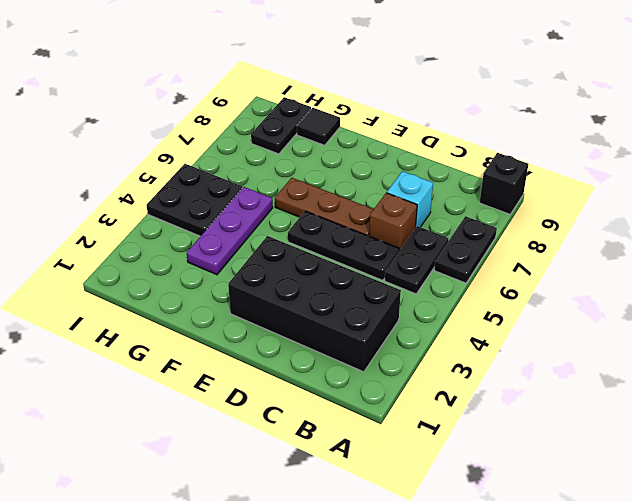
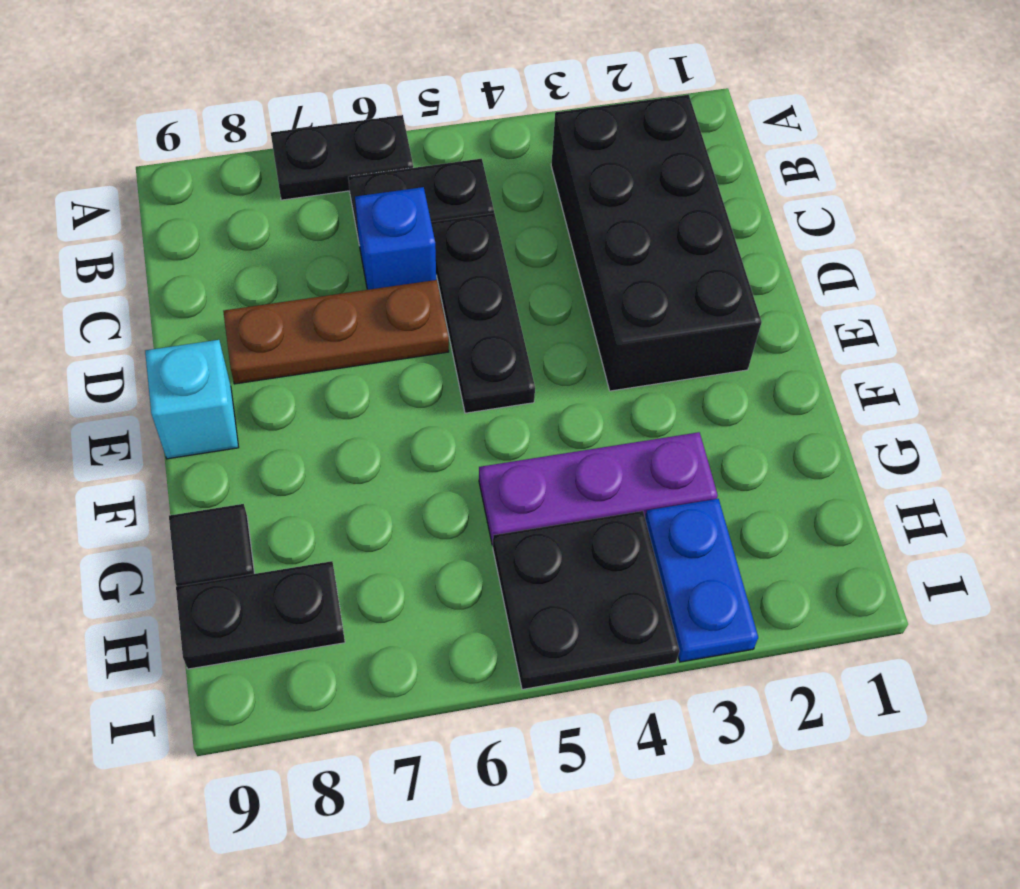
black 1x1 brick [480,153,528,214] -> none
brown 1x1 brick [369,193,417,251] -> blue 1x1 brick [355,187,436,290]
cyan 1x1 brick [387,171,433,228] -> cyan 1x1 brick moved to [145,340,239,459]
brown 1x3 plate [275,178,374,236] -> brown 1x3 plate turned to [223,280,449,384]
none -> blue 1x2 plate [645,499,758,662]

